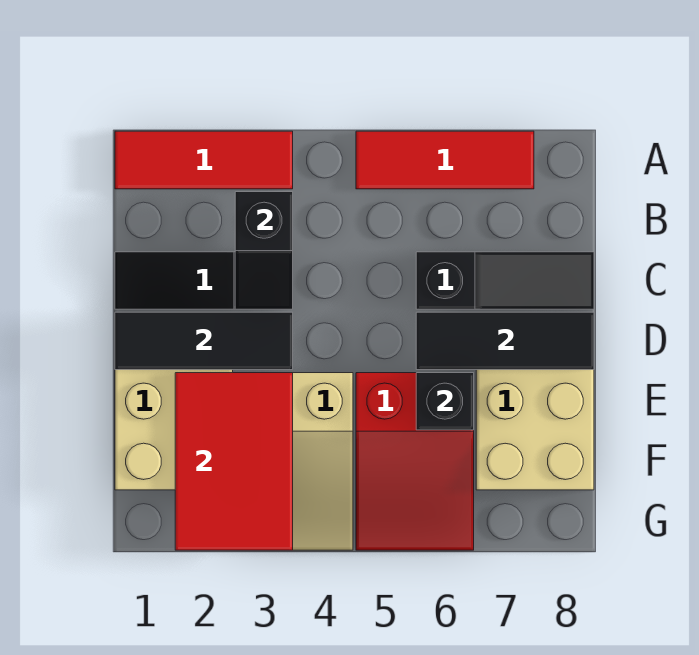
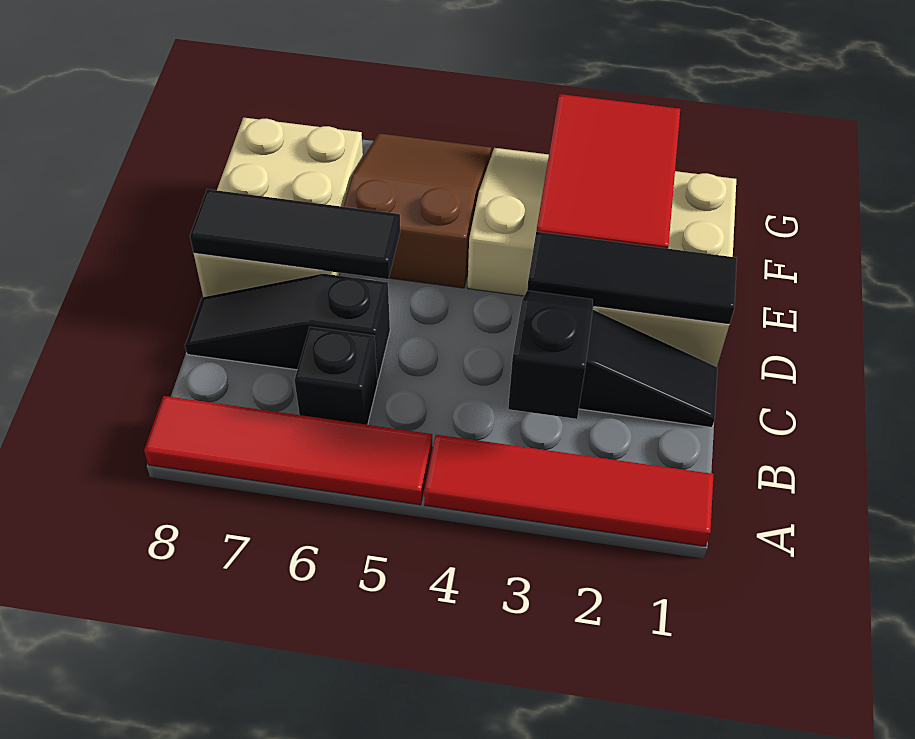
red 1x3 tile [115,131,293,189] -> red 1x4 tile [424,435,714,546]
red 1x3 tile [356,131,534,189] -> red 1x4 tile [144,396,432,505]
red 2x3 slope [356,373,474,550] -> brown 2x3 slope [344,133,491,288]
black 1x1 brick [416,373,474,430] -> black 1x1 brick moved to [295,327,378,425]

